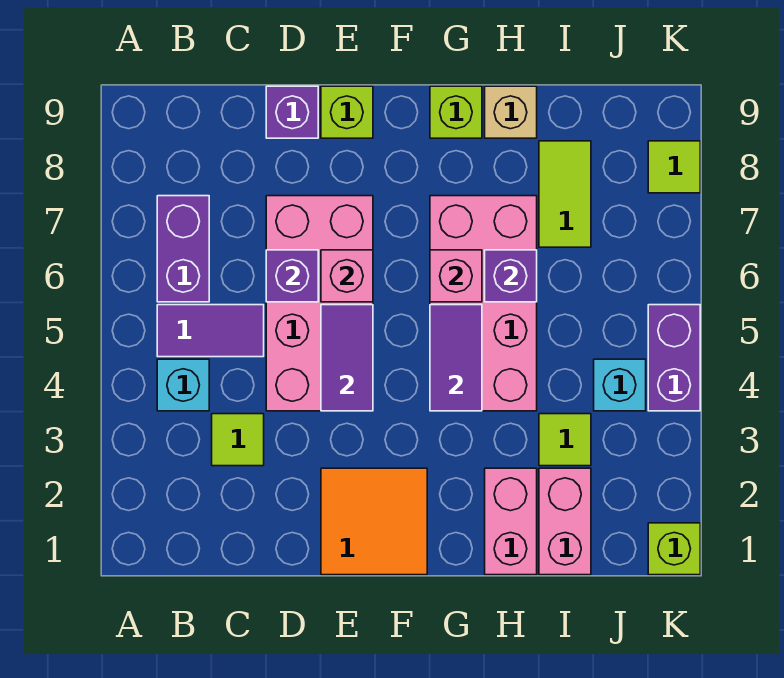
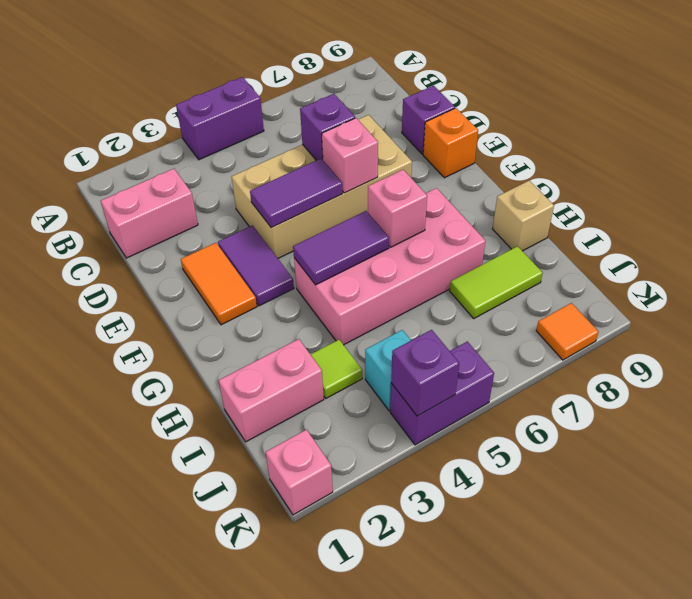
cyan 1x1 brick [157,359,209,411] -> none
purple 1x2 tile [157,305,264,357] -> purple 1x2 tile moved to [218,225,294,306]
purple 1x2 brick [157,196,209,302] -> purple 1x2 brick moved to [176,77,264,160]
lime 1x1 tile [212,414,264,466] -> none
pink 2x4 brick [266,196,373,411] -> tan 2x4 brick [232,115,412,258]
orange 2x2 tile [321,468,427,575] -> orange 1x2 tile [181,243,257,325]
lime 1x1 brick [321,86,373,138] -> orange 1x1 brick [423,108,478,178]
lime 1x1 brick [430,86,482,138] -> none
pink 1x2 brick [485,468,537,575] -> pink 1x2 brick moved to [101,169,198,258]
purple 1x1 brick [485,250,537,302] -> purple 1x1 brick moved to [391,330,459,416]
lime 1x1 brick [648,523,700,575] -> pink 1x1 brick [266,430,333,515]
lime 1x1 tile [648,141,700,193] -> orange 1x1 tile [536,303,599,360]

